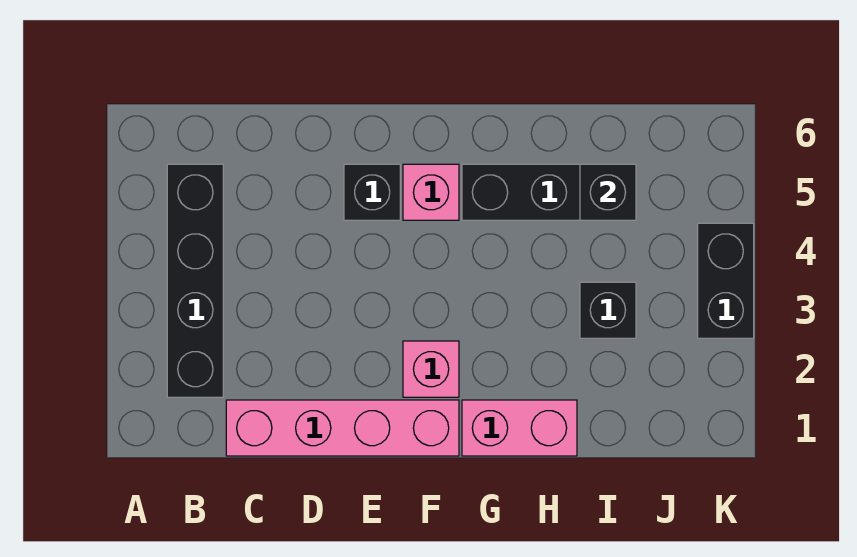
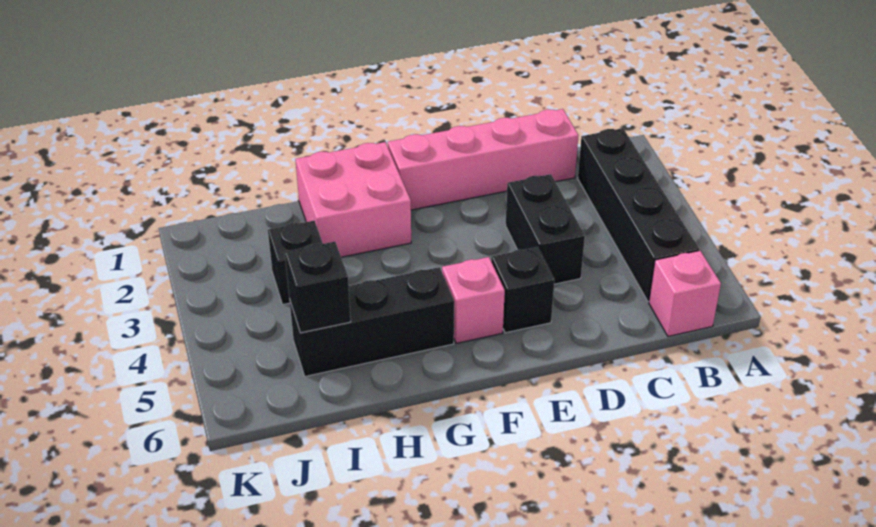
pink 1x1 brick [403,341,459,397] -> pink 1x1 brick moved to [649,251,721,336]
pink 1x2 brick [462,400,577,456] -> pink 2x2 brick [295,142,411,257]
black 1x2 brick [698,223,754,338] -> black 1x2 brick moved to [506,174,585,284]

